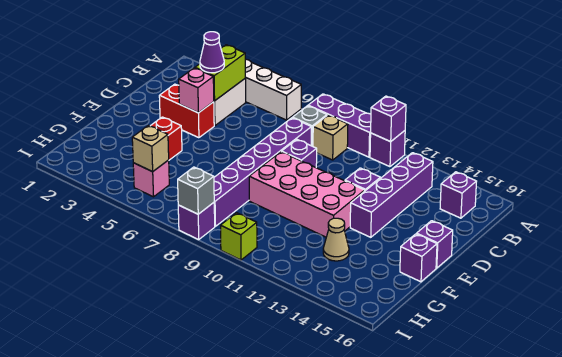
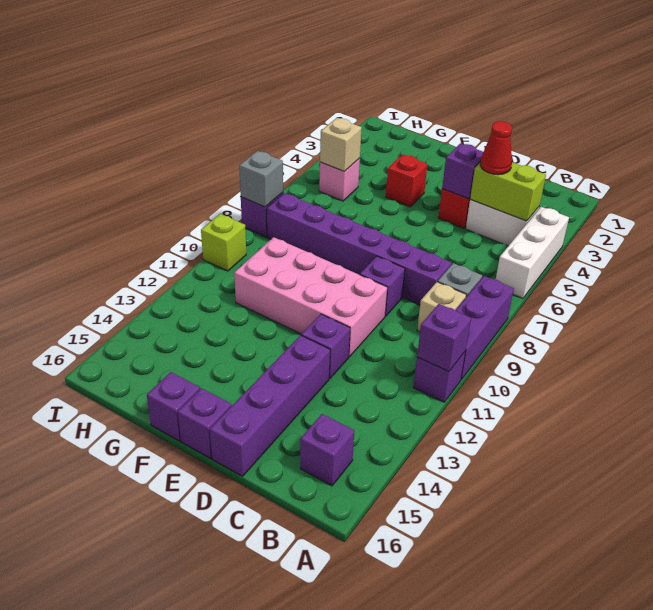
purple 1x4 brick [350,153,433,237] -> purple 1x4 brick turned to [210,335,330,476]
purple 1x1 cone [200,32,224,73] -> red 1x1 cone [480,121,512,175]
pink 1x1 brick [179,68,214,113] -> purple 1x1 brick [442,143,483,199]
pink 2x4 brick [249,152,365,237] -> pink 2x4 brick turned to [234,237,387,357]
tan 1x1 cone [323,218,349,261] -> none

